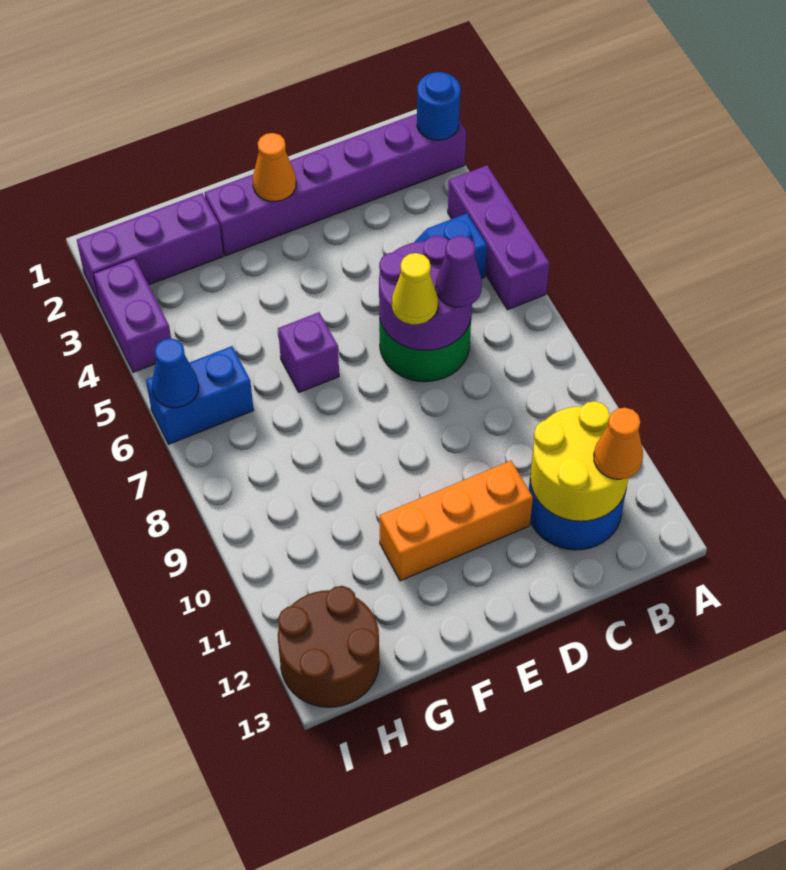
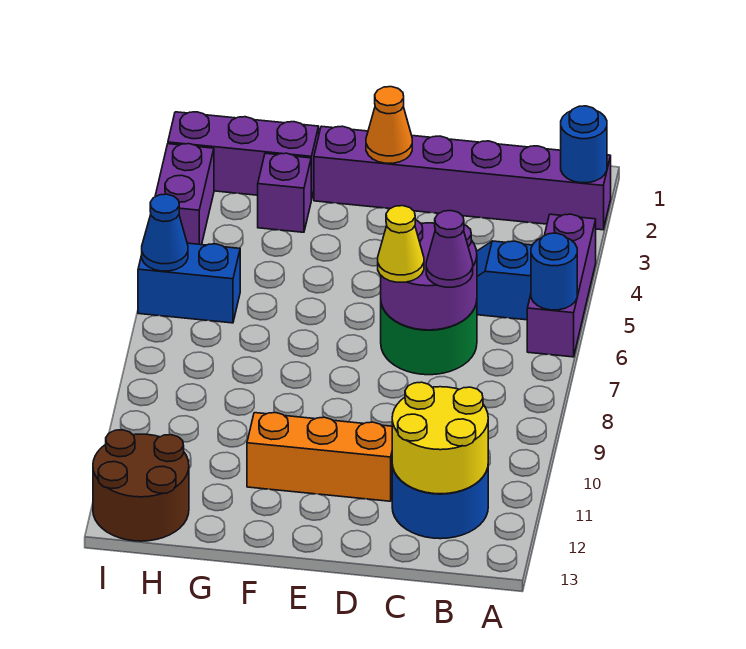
none -> blue 1x1 round brick [531,233,577,310]
orange 1x1 cone [594,408,643,479] -> none
purple 1x1 brick [278,312,339,393] -> purple 1x1 brick moved to [258,153,311,232]

